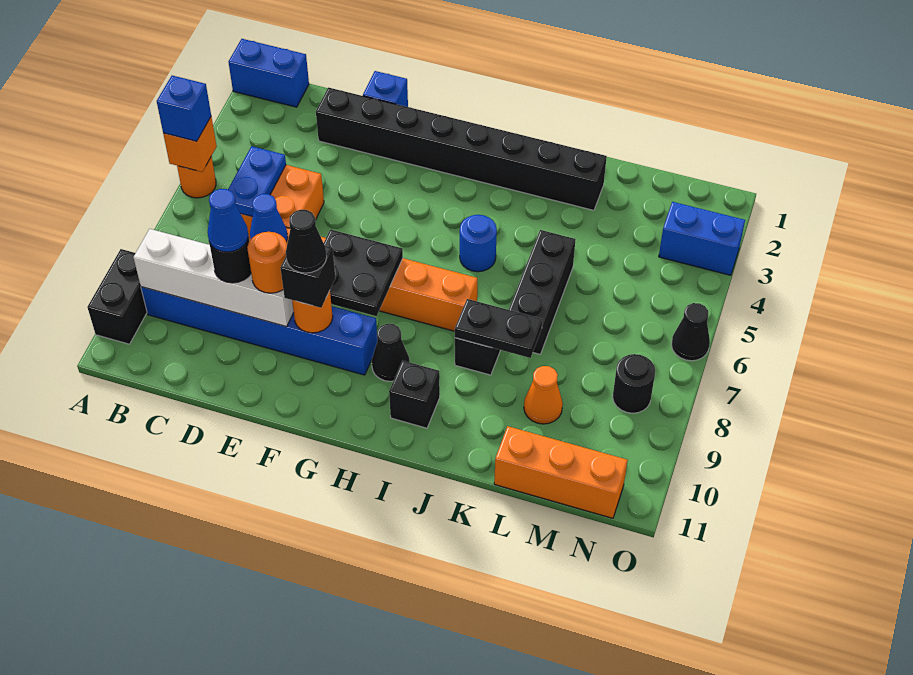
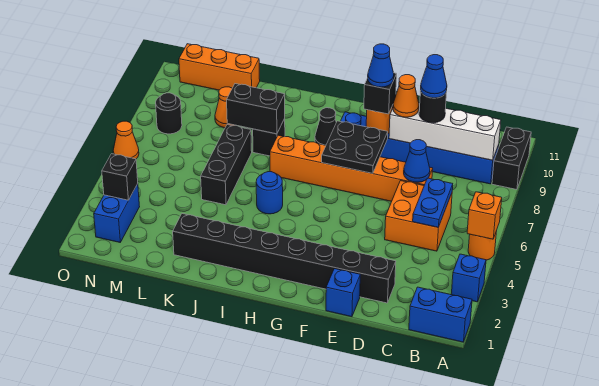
blue 1x1 brick [157,76,211,141] -> blue 1x1 brick moved to [451,254,486,302]
orange 1x1 round brick [247,232,287,293] -> orange 1x1 cone [393,75,419,117]
black 1x1 cone [286,210,327,273] -> blue 1x1 cone [368,44,394,87]
black 1x1 brick [389,361,440,428] -> black 1x1 brick moved to [102,154,138,200]
black 1x2 plate [455,299,543,358] -> black 1x2 brick [227,84,285,134]
blue 1x2 brick [659,202,745,275] -> blue 1x2 brick turned to [94,184,140,242]
black 1x1 cone [671,303,710,361] -> orange 1x1 cone [113,121,139,159]

